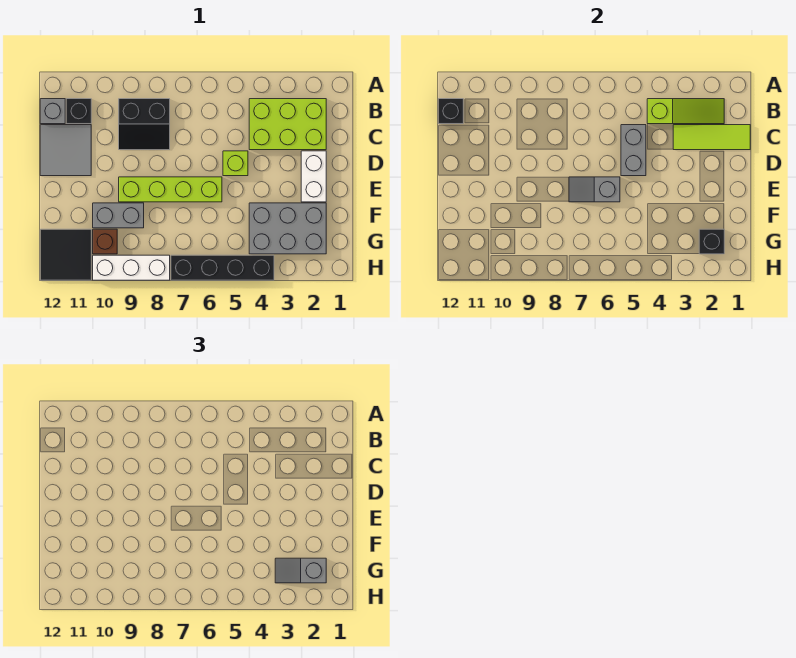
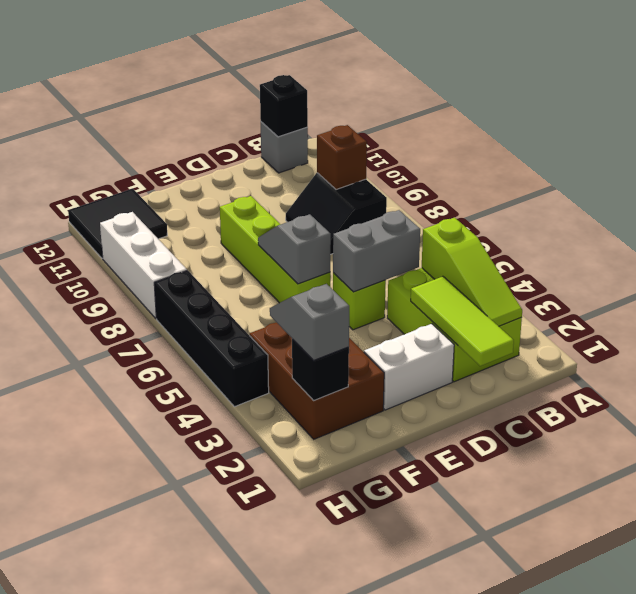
black 1x1 brick [66,99,91,124] -> none
grey 2x2 tile [40,125,91,176] -> none
grey 2x3 brick [249,203,326,254] -> brown 2x3 brick [250,323,384,439]
grey 1x2 brick [93,203,144,228] -> none
brown 1x1 brick [93,229,117,254] -> brown 1x1 brick moved to [317,125,367,190]

